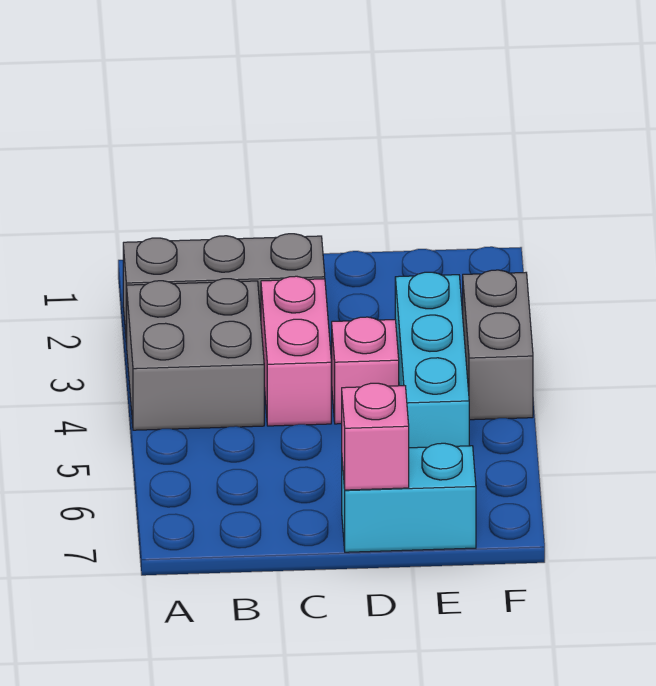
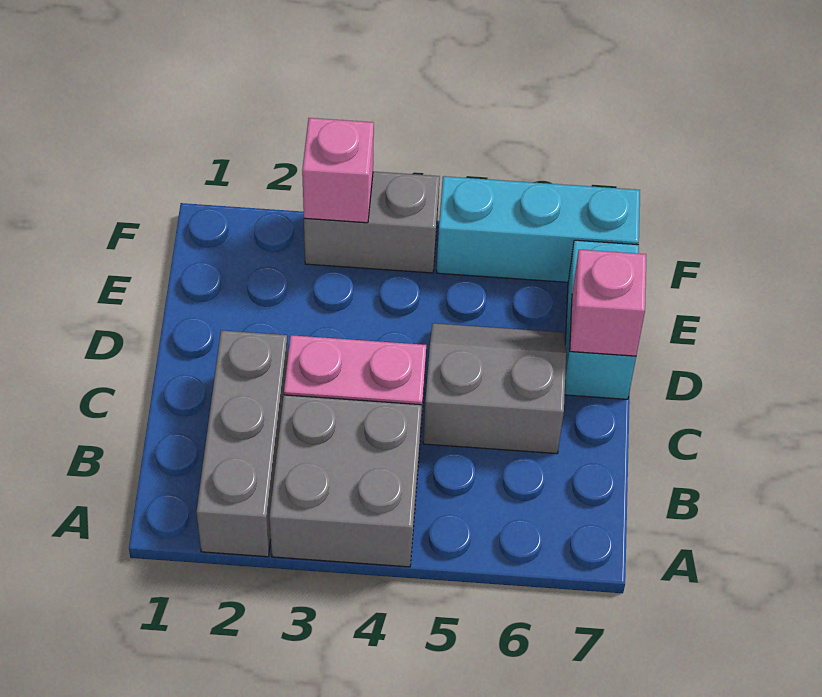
none -> grey 2x2 slope [423,323,566,454]
pink 1x1 brick [332,317,399,424] -> pink 1x1 brick moved to [302,118,374,223]
cyan 1x3 brick [395,272,469,448] -> cyan 1x3 brick moved to [436,176,640,282]

